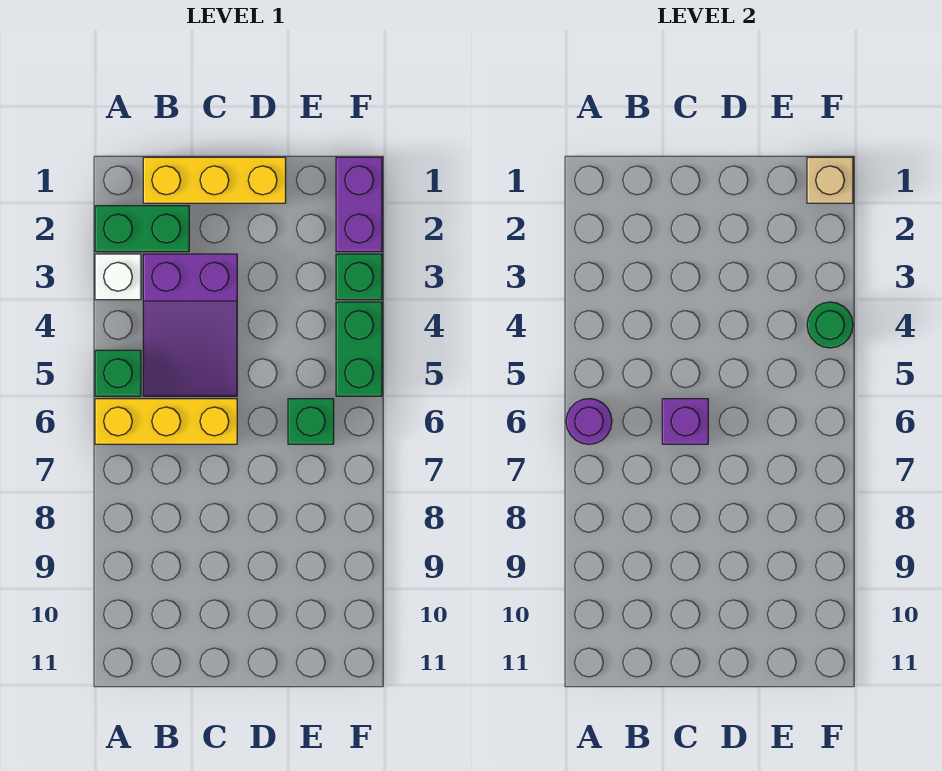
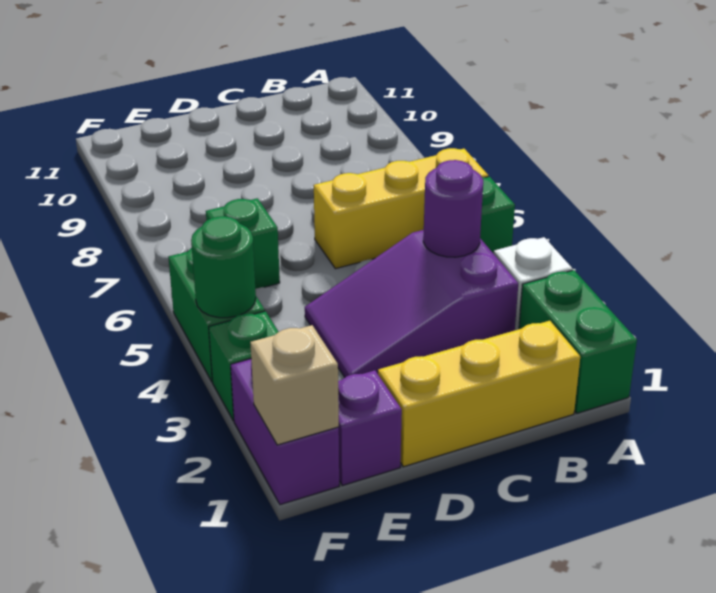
green 1x2 brick [95,206,189,252] -> green 1x2 brick turned to [519,270,637,413]
purple 1x1 round brick [566,399,612,444] -> purple 1x1 round brick moved to [423,160,483,257]
purple 2x3 slope [143,254,237,396] -> purple 2x3 slope turned to [305,230,518,377]
purple 1x1 brick [662,399,708,444] -> purple 1x1 brick moved to [338,370,402,485]

